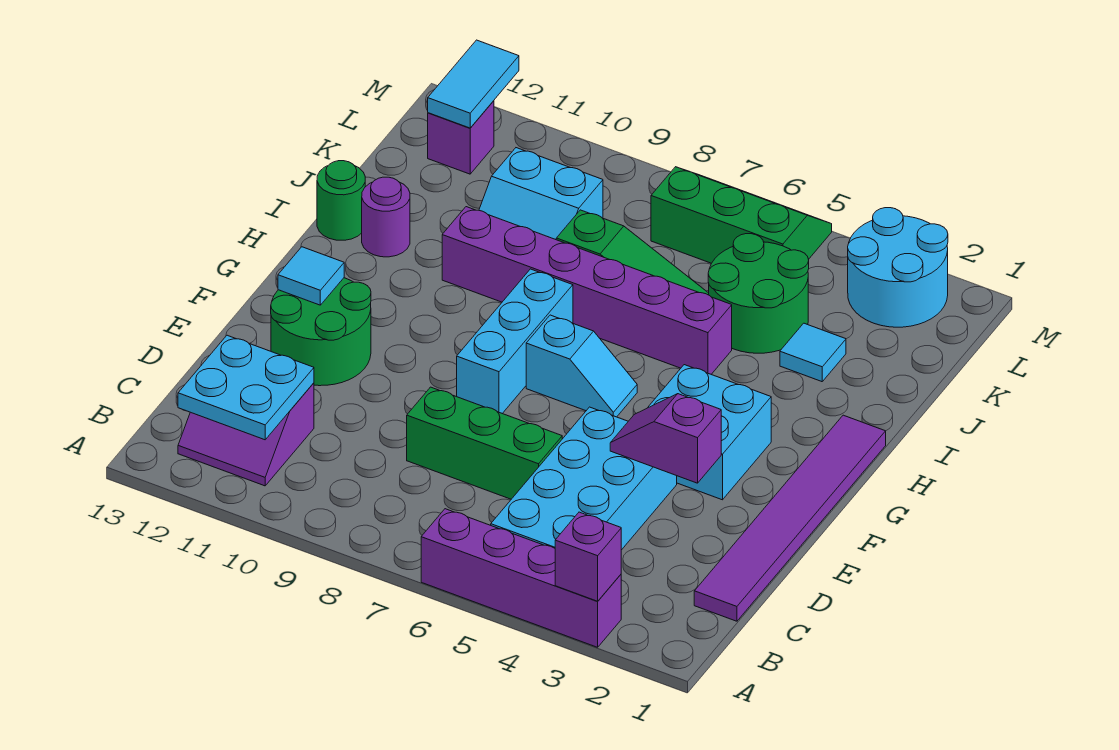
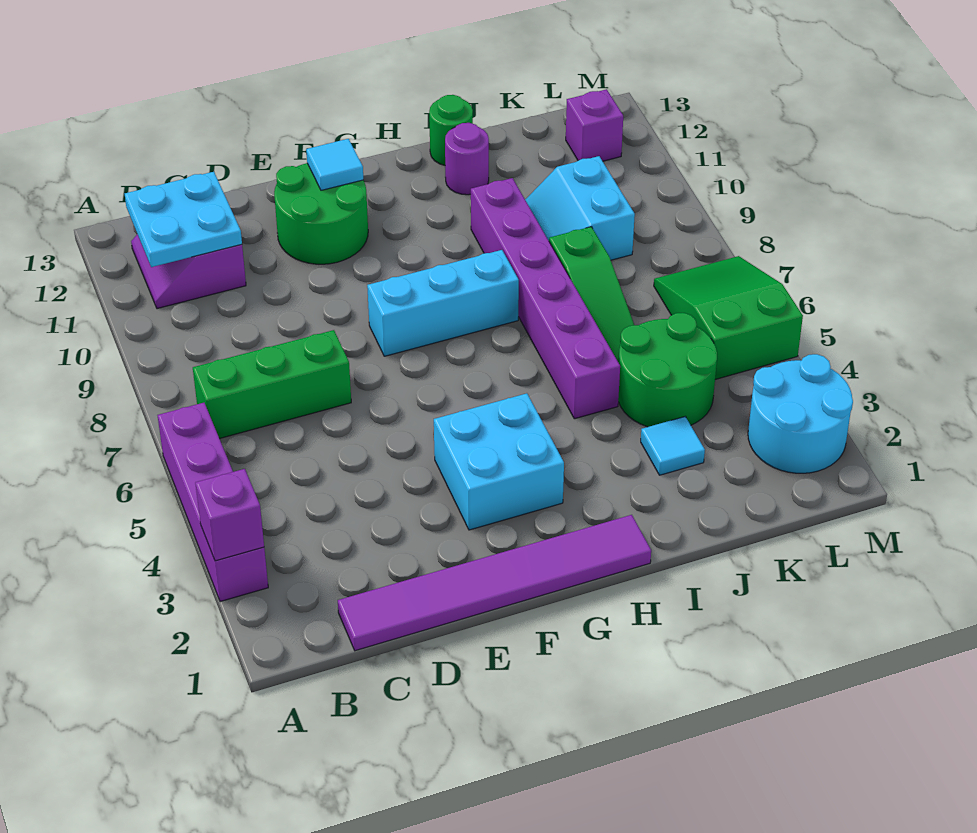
cyan 2x4 brick [491,407,677,550] -> none
green 1x3 brick [407,387,562,499] -> green 1x3 brick turned to [193,330,351,439]
purple 1x2 slope [610,394,721,483] -> none
cyan 1x2 slope [526,315,637,417] -> none
green 2x3 slope [651,167,832,263] -> green 2x3 slope turned to [654,256,803,379]
cyan 1x2 tile [428,40,519,128] -> none

